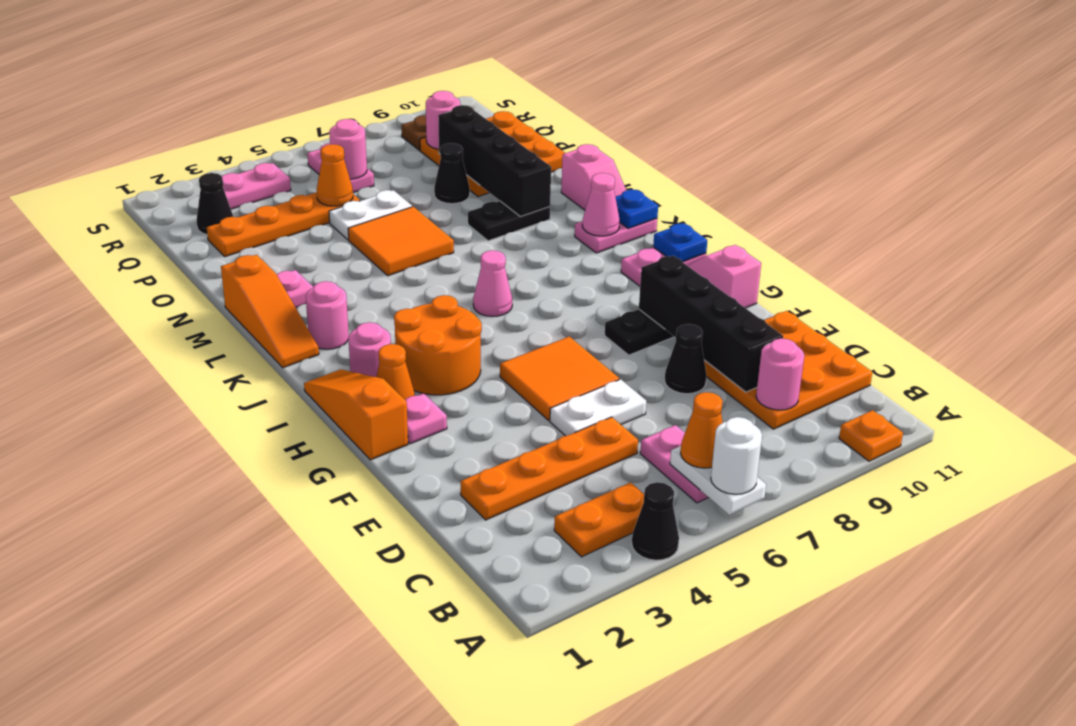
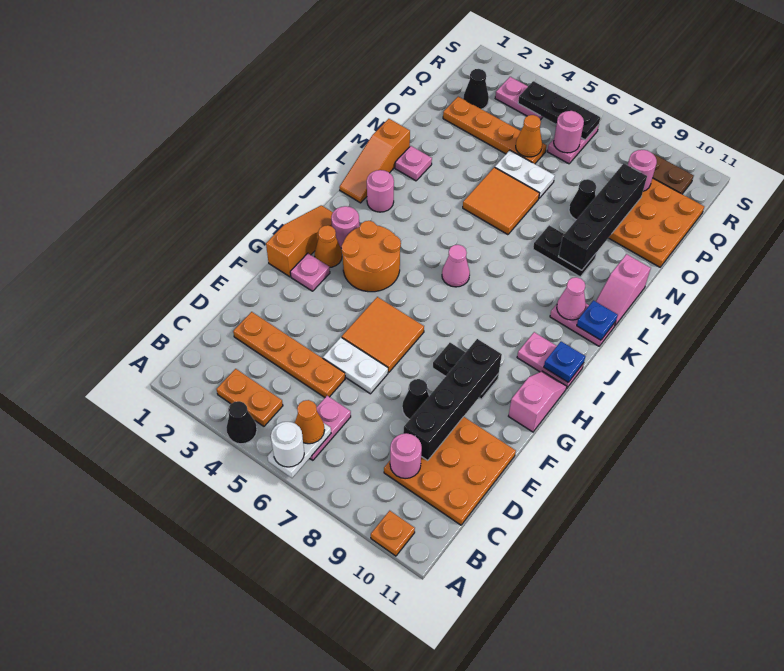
none -> black 1x3 plate [518,81,600,140]

